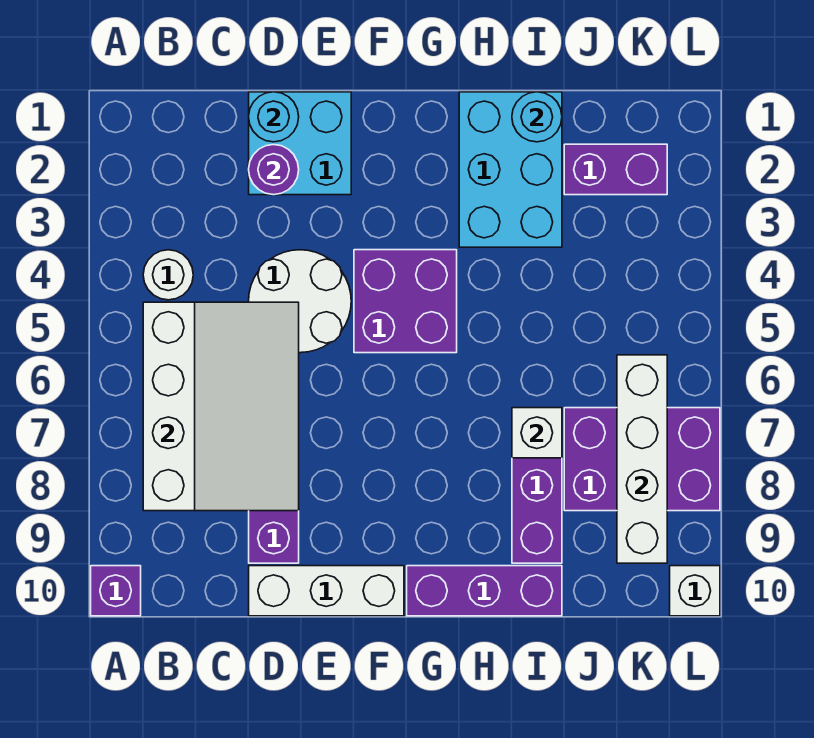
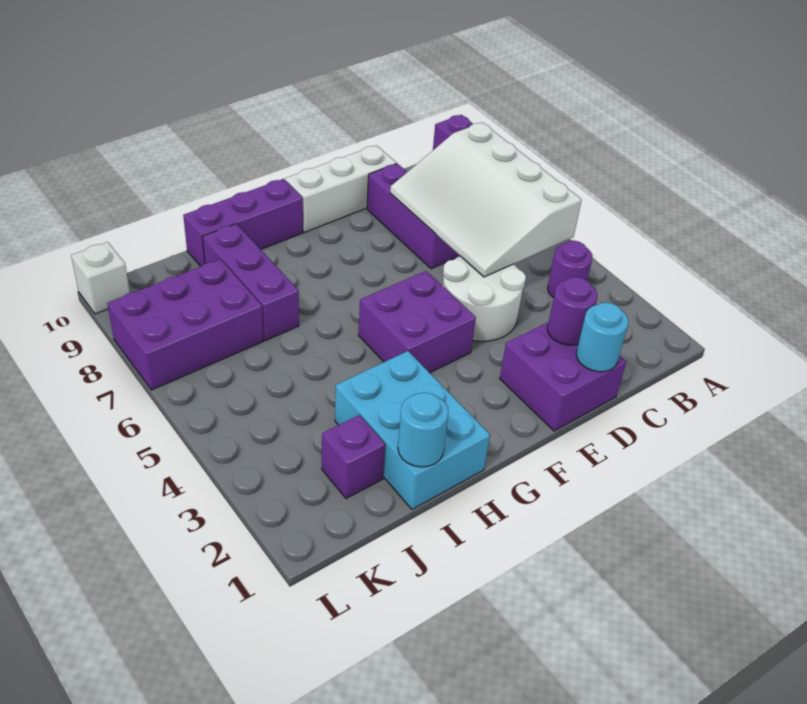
white 1x1 round brick [143,250,193,300] -> purple 1x1 round brick [548,241,592,298]
cyan 2x2 brick [249,92,351,195] -> purple 2x2 brick [500,323,626,431]
white 1x1 brick [512,408,562,458] -> none
purple 1x2 brick [564,144,667,195] -> purple 1x1 brick [322,415,385,499]
white 1x4 brick [617,355,667,563] -> none

